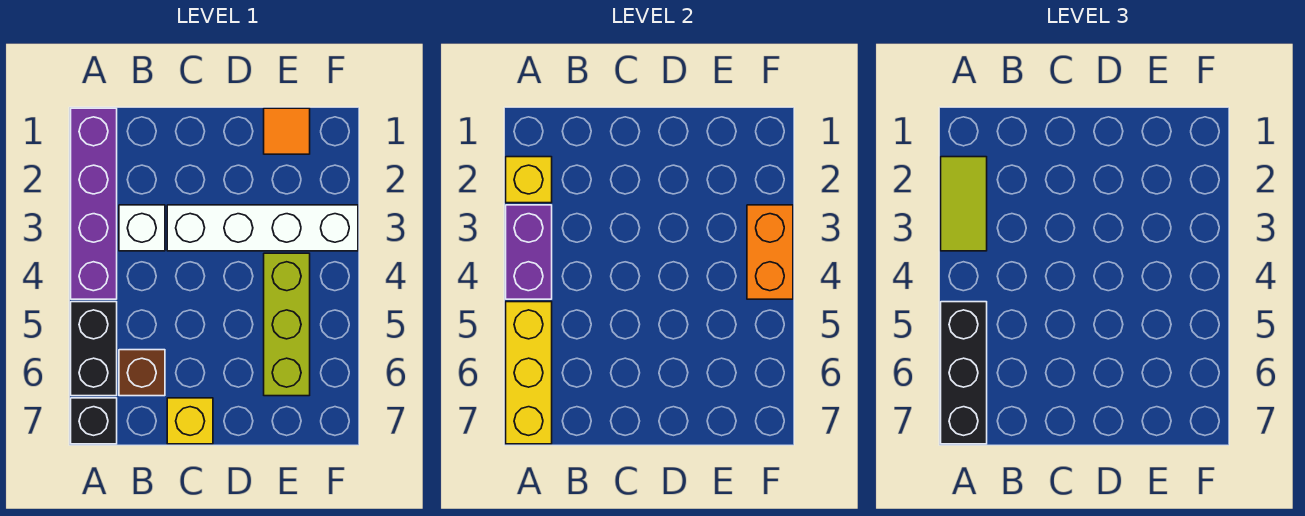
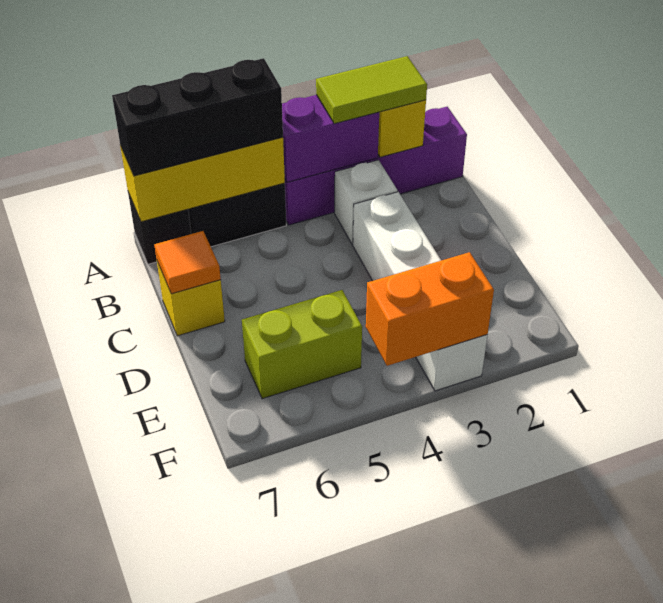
brown 1x1 brick [119,350,165,396] -> none
orange 1x1 tile [264,108,310,154] -> orange 1x1 tile moved to [154,231,221,294]
lime 1x3 brick [264,253,310,396] -> lime 1x2 brick [242,290,362,399]

